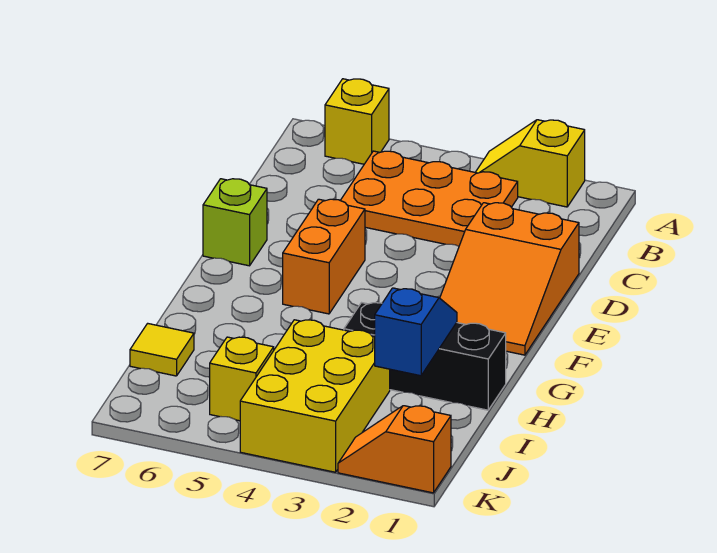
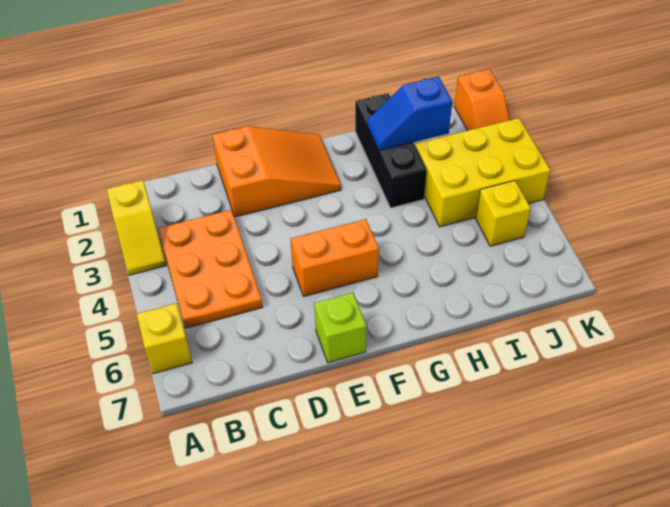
yellow 1x1 tile [130,323,194,376] -> none

